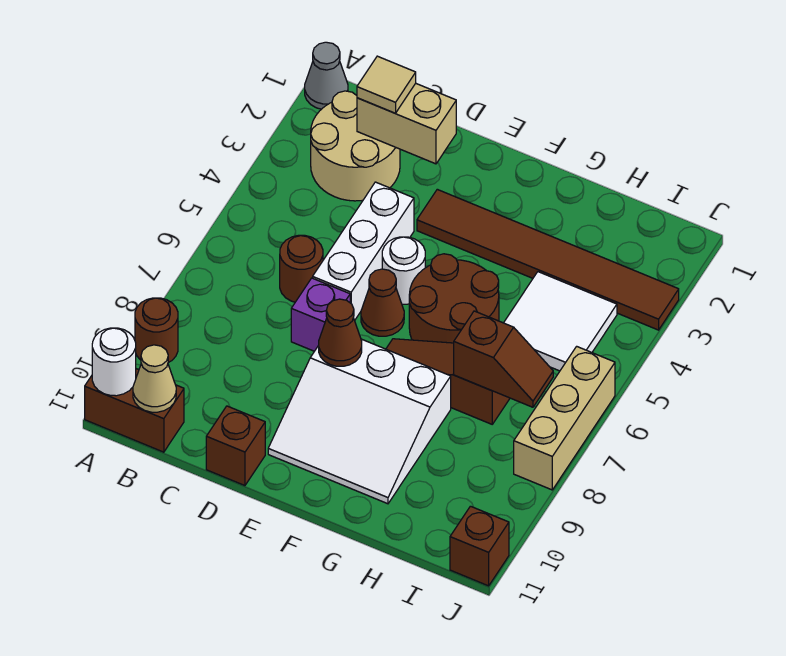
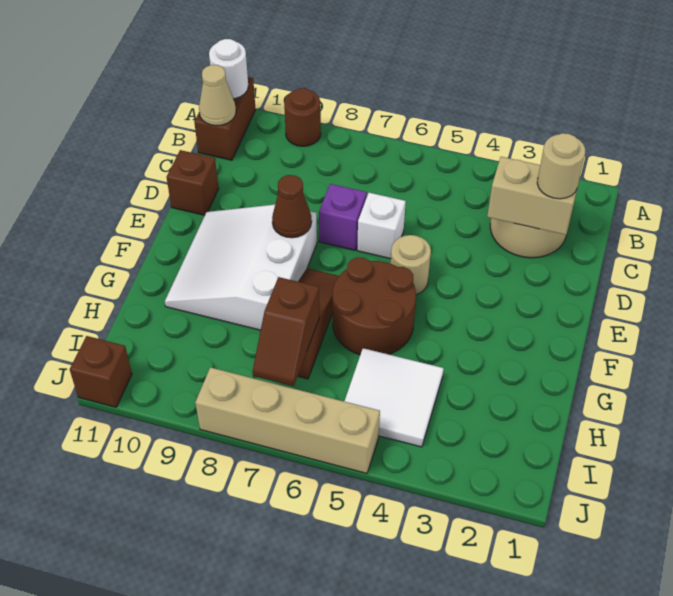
grey 1x1 cone [305,42,348,109] -> none
tan 1x2 brick [357,83,456,164] -> tan 1x2 brick turned to [487,157,577,235]
tan 1x1 tile [357,56,416,113] -> tan 1x1 round brick [537,133,585,199]
brown 1x1 round brick [280,235,323,302] -> none
white 1x3 brick [313,182,414,320] -> white 1x1 brick [357,193,406,259]
brown 1x6 tile [417,189,679,330] -> none
white 1x1 round brick [382,237,425,304] -> tan 1x1 round brick [391,235,431,295]
brown 1x1 cone [361,269,404,336] -> none
tan 1x3 brick [514,346,615,490] -> tan 1x4 brick [195,367,380,473]

